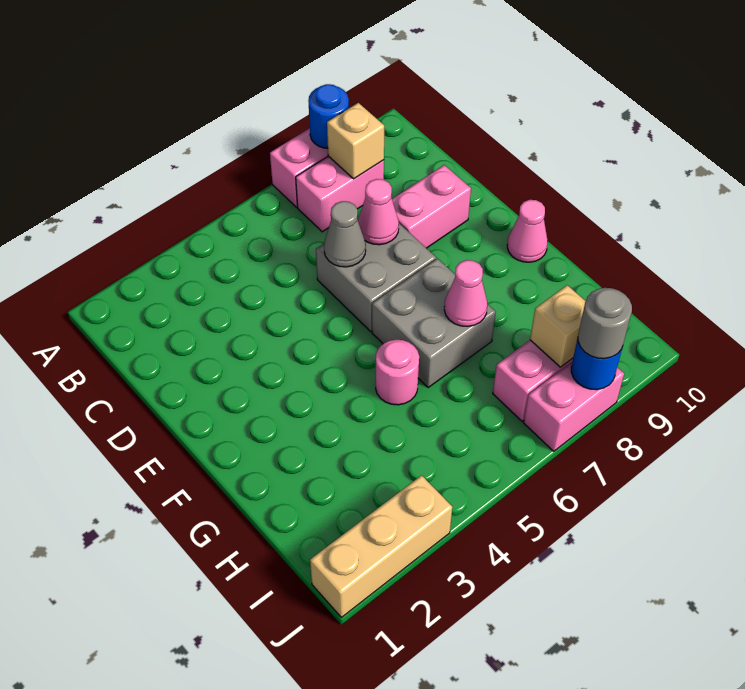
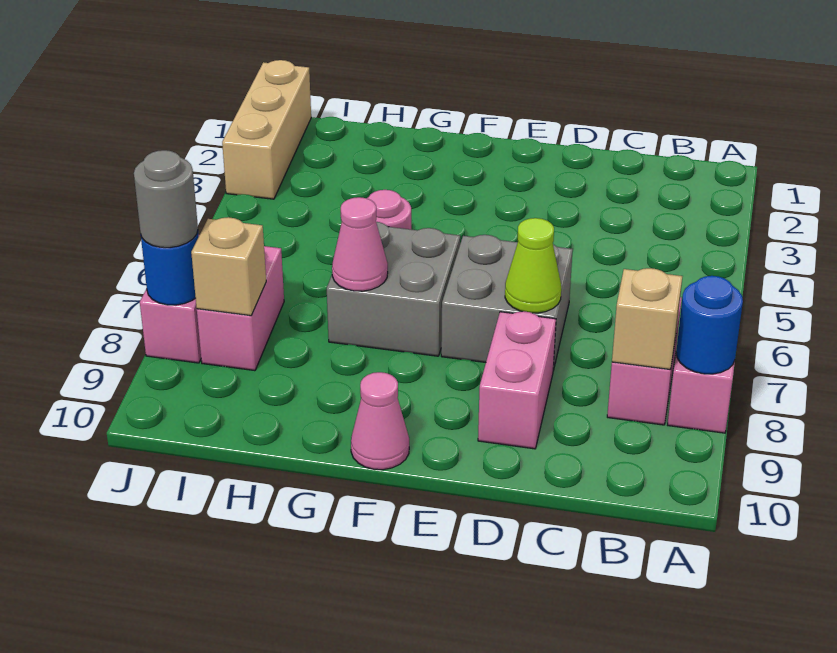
grey 1x1 cone [324,201,366,267] -> none
pink 1x1 cone [358,179,399,245] -> lime 1x1 cone [505,218,561,313]

